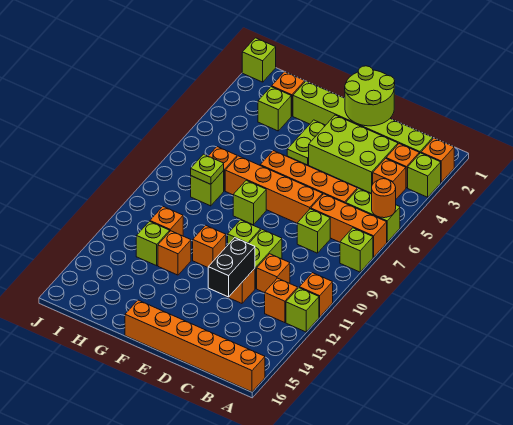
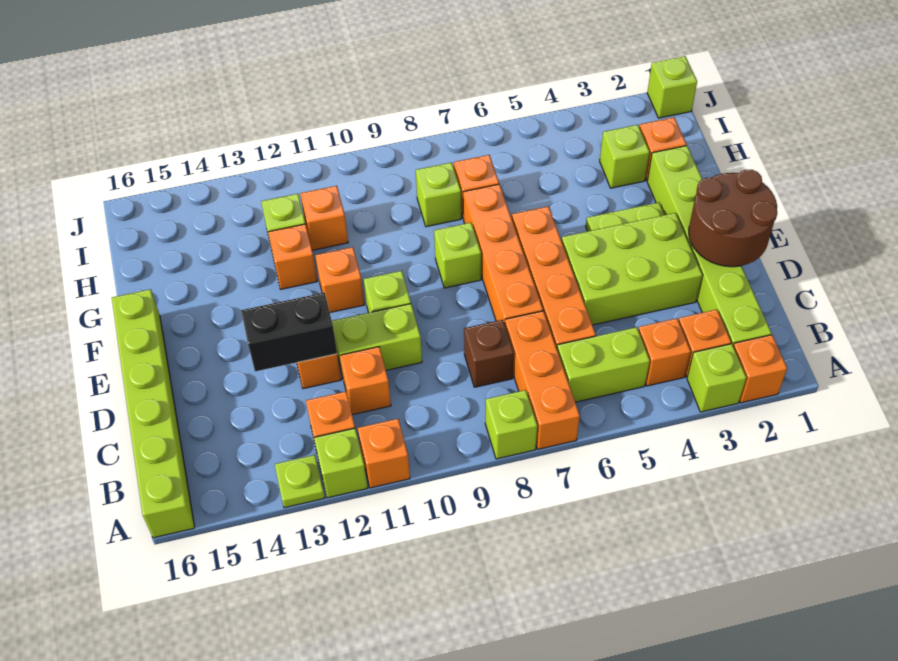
lime 1x2 brick [346,188,400,242] -> lime 1x2 brick turned to [557,327,650,402]
orange 1x1 round brick [372,179,396,218] -> none
orange 1x6 brick [125,300,265,392] -> lime 1x6 brick [112,289,195,538]
lime 2x3 brick [309,115,398,193] -> lime 2x3 brick turned to [562,213,702,325]
lime 1x1 brick [297,209,330,253] -> brown 1x1 brick [464,320,514,387]
lime 2x2 round brick [345,66,395,126] -> brown 2x2 round brick [689,170,777,267]
lime 1x1 plate [191,154,224,184] -> lime 1x1 plate moved to [275,455,325,508]

